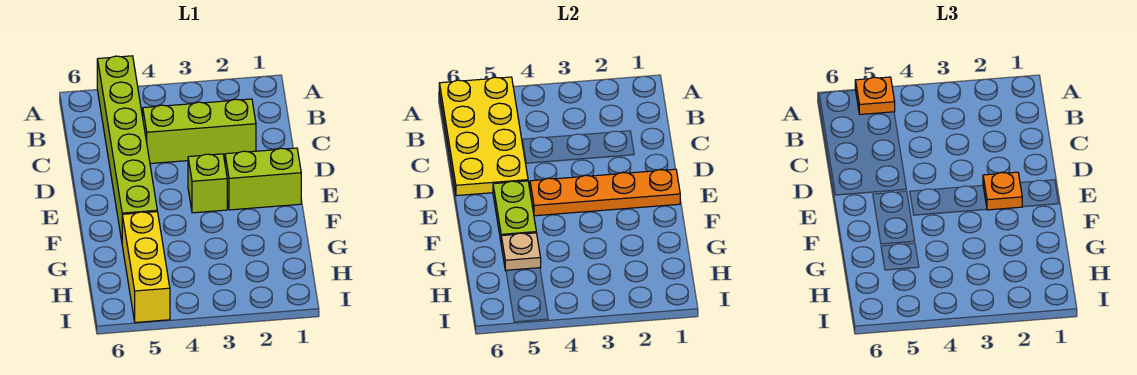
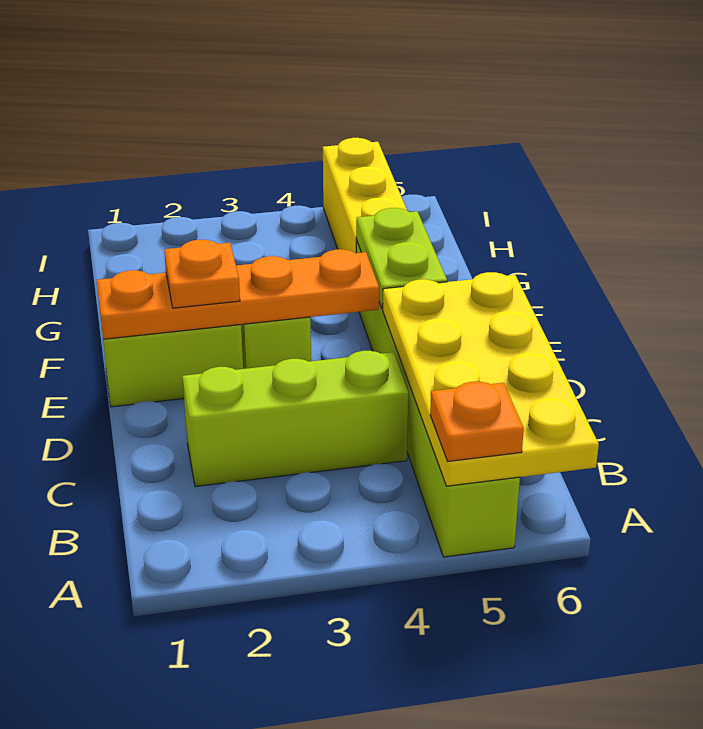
tan 1x1 plate [501,233,541,270] -> none

